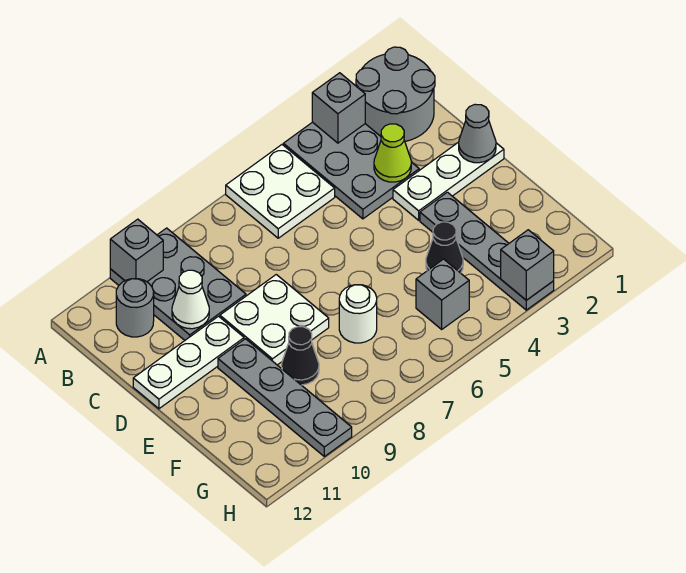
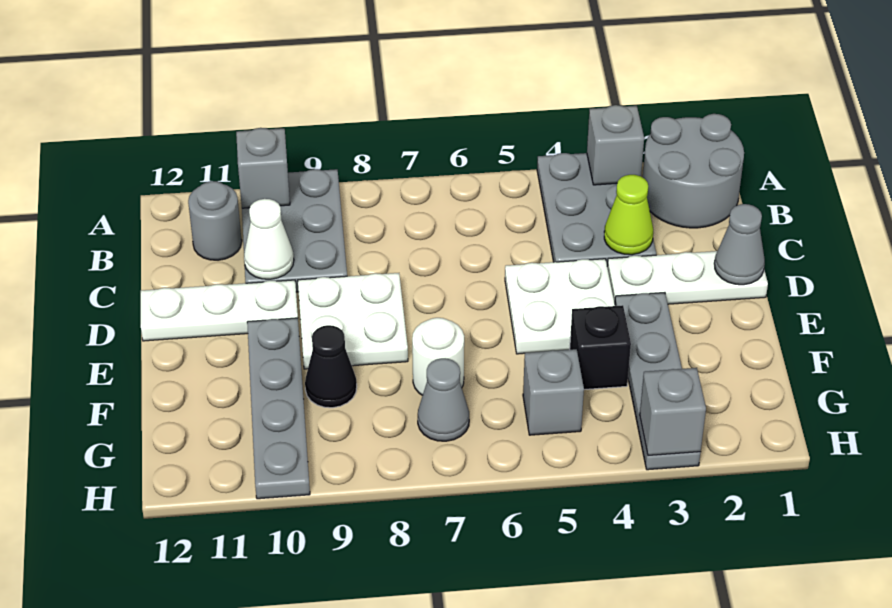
white 2x2 plate [226,145,335,238] -> white 2x2 plate moved to [505,259,615,354]
black 1x1 cone [426,222,463,273] -> black 1x1 brick [570,305,631,390]
none -> grey 1x1 cone [418,358,469,441]

